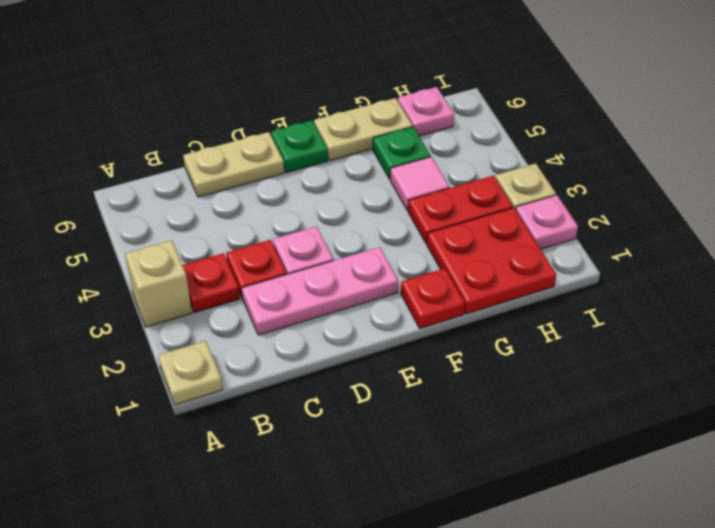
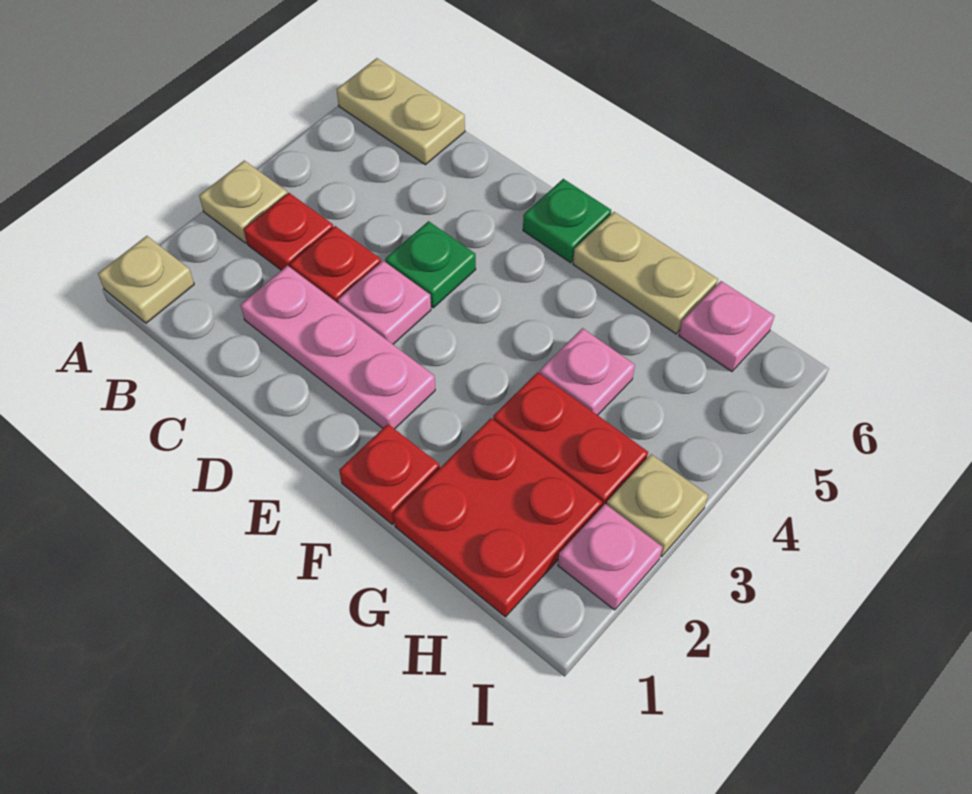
tan 1x1 brick [125,240,192,327] -> tan 1x1 plate [199,161,287,243]
tan 1x2 plate [183,132,284,197] -> tan 1x2 plate moved to [336,58,465,165]
pink 1x1 tile [390,157,449,211] -> pink 1x1 plate [540,328,635,415]
green 1x1 plate [373,127,431,179] -> green 1x1 plate moved to [385,221,476,308]

